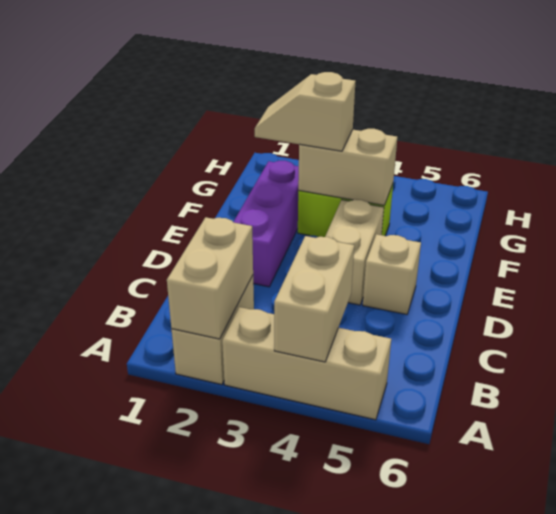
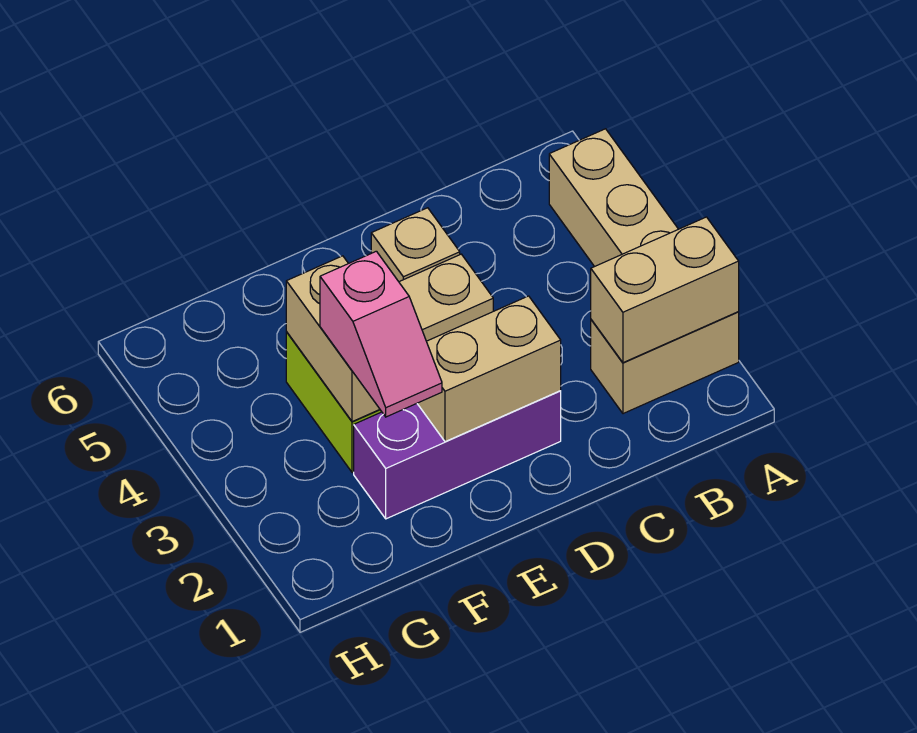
tan 1x2 brick [274,236,354,362] -> tan 1x2 brick moved to [417,296,561,442]
tan 1x2 slope [255,72,356,151] -> pink 1x2 slope [320,251,442,417]

